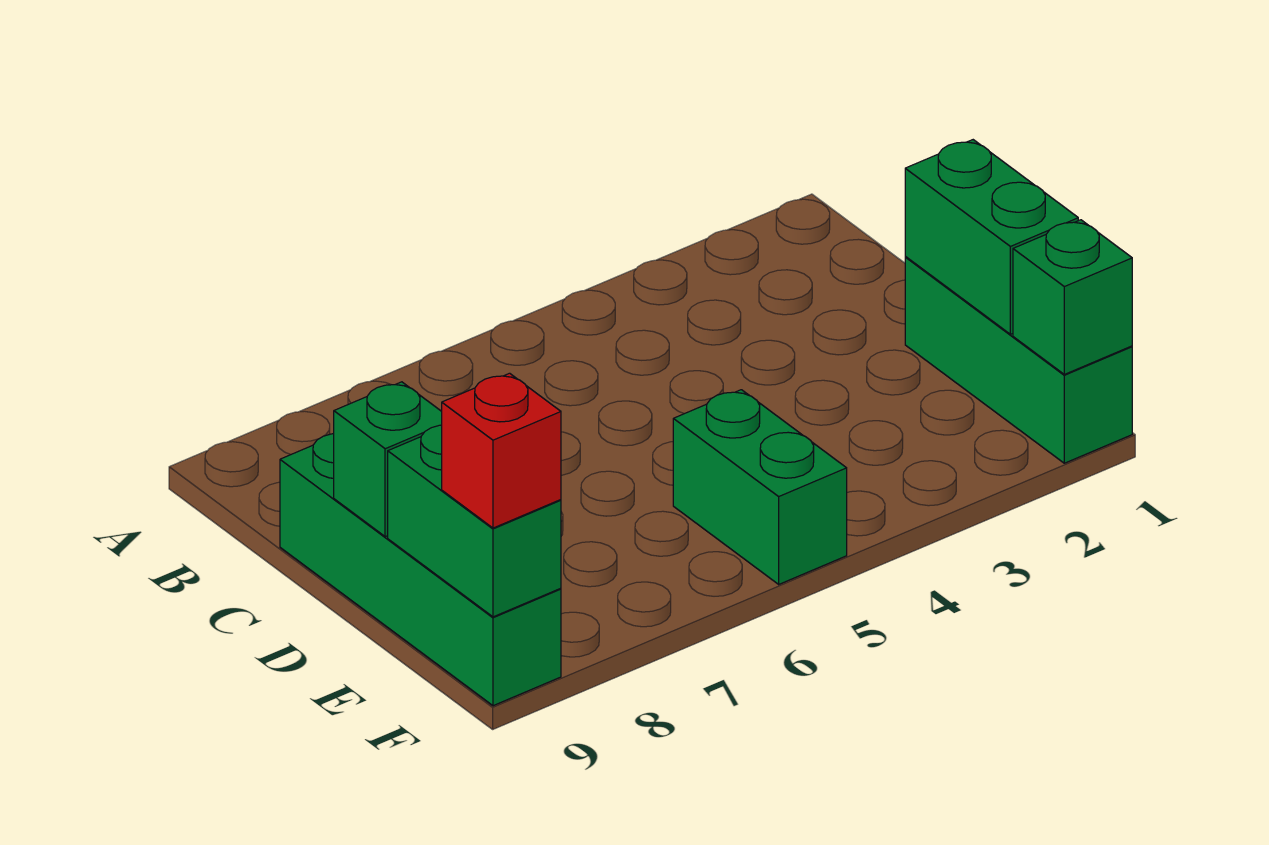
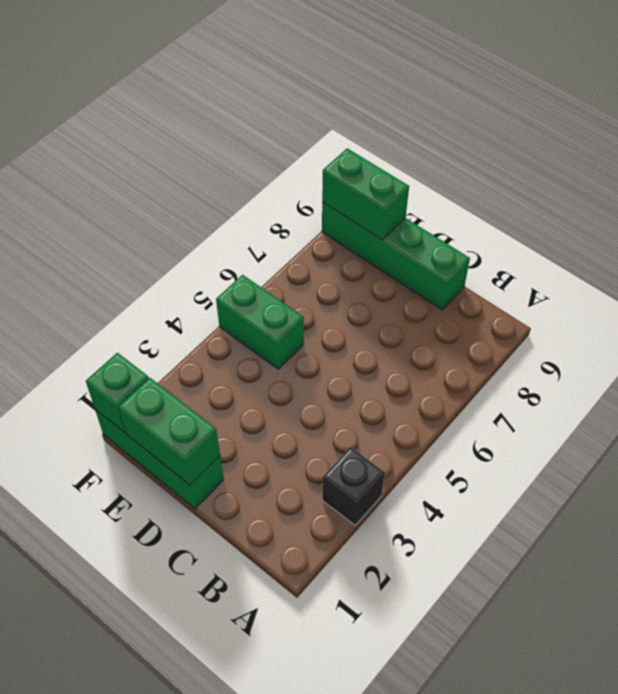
none -> black 1x1 brick [322,447,385,525]
green 1x1 brick [334,382,442,537] -> none
red 1x1 brick [442,373,561,528] -> none

